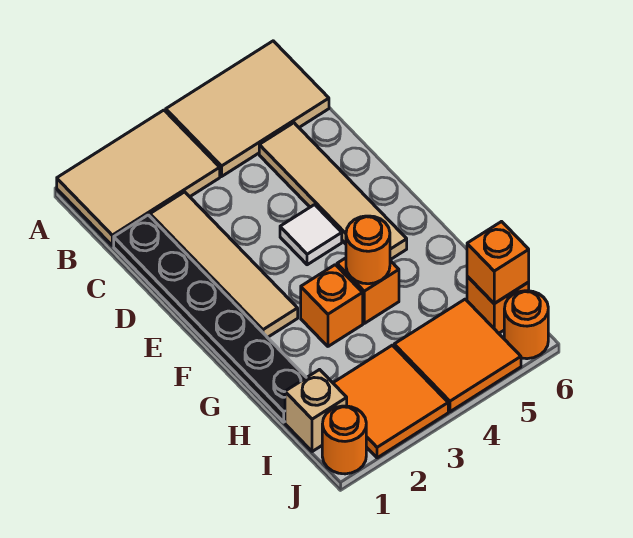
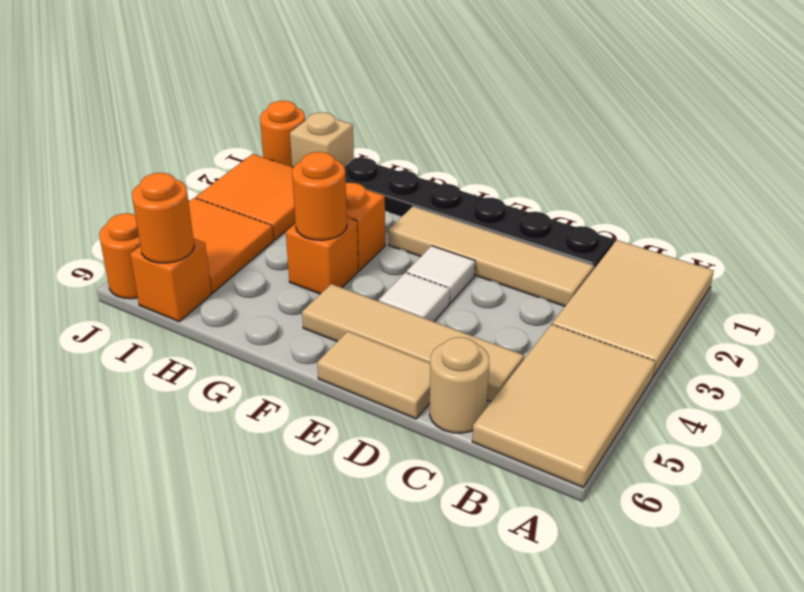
none -> tan 1x1 round brick [429,337,489,433]
none -> tan 1x2 tile [317,331,430,419]
none -> white 1x1 tile [407,246,475,303]
orange 1x1 brick [467,222,529,303] -> orange 1x1 round brick [132,173,194,263]

